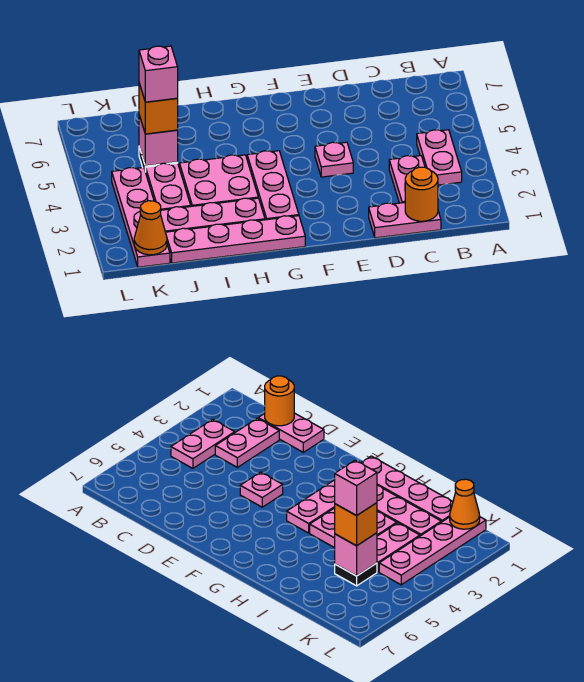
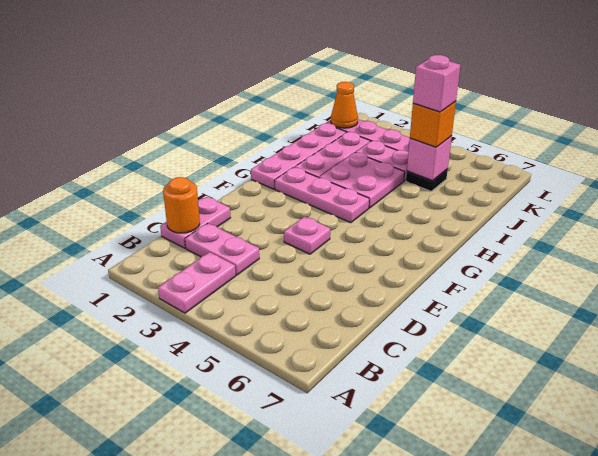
pink 1x2 plate [417,130,462,185] -> pink 1x2 plate turned to [158,252,236,313]

